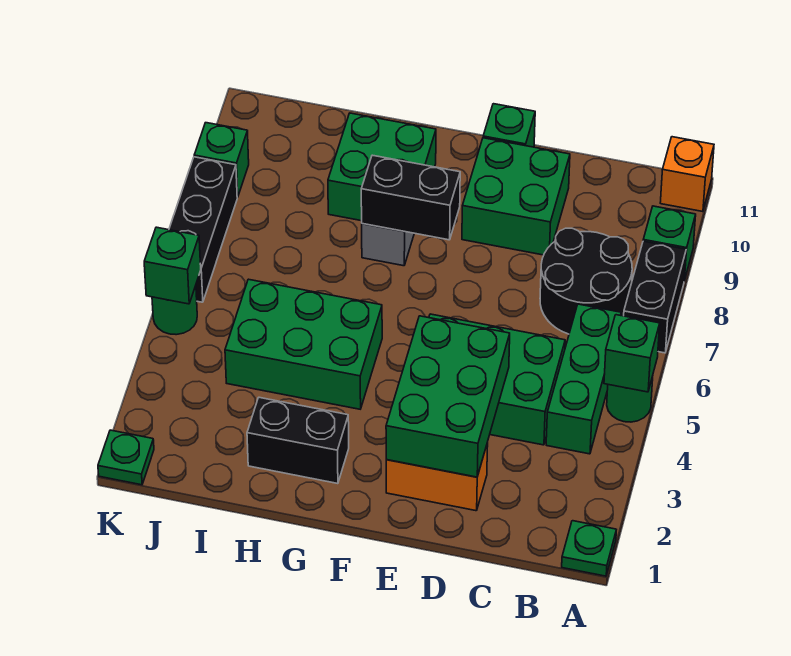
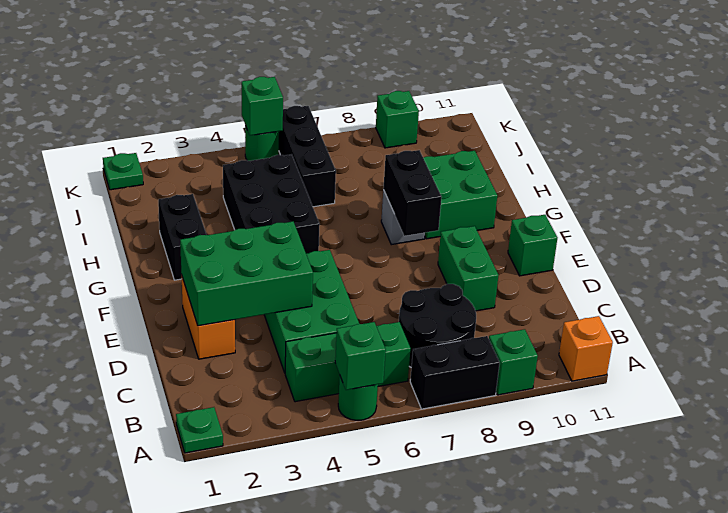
green 2x2 brick [462,138,570,255] -> green 1x2 brick [438,226,499,311]
green 2x3 brick [225,279,382,409] -> black 2x3 brick [223,154,320,254]
black 1x3 brick [169,157,237,302] -> black 1x3 brick turned to [279,106,336,207]

